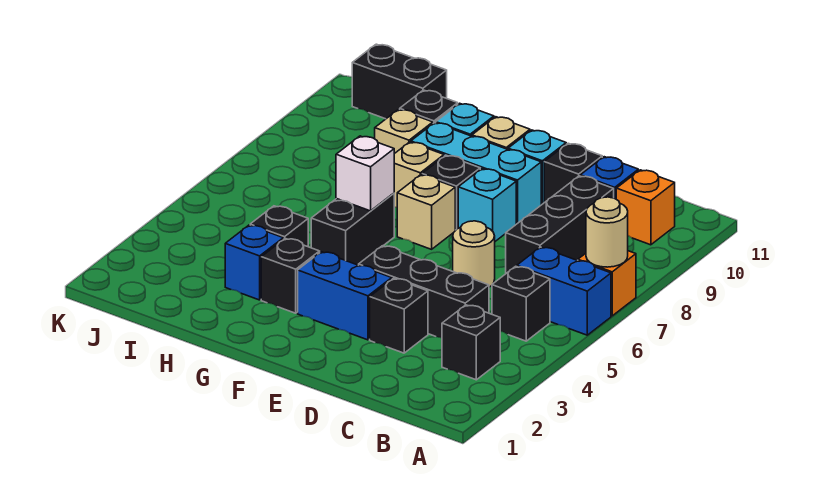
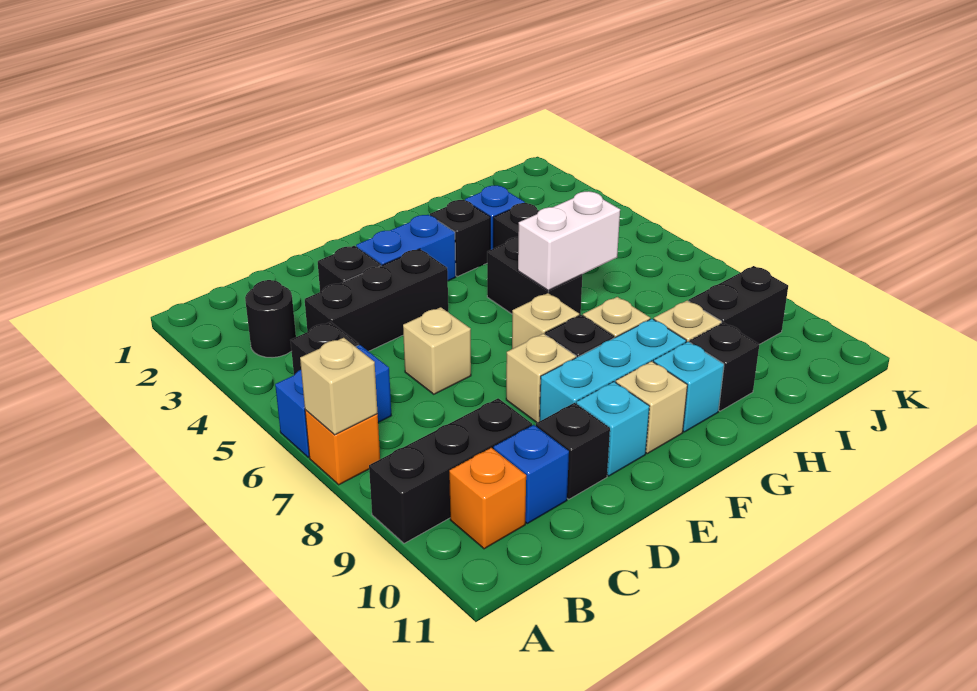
tan 1x1 round brick [586,197,628,267] -> tan 1x1 brick [300,338,378,435]
black 1x1 brick [442,305,500,380] -> black 1x1 round brick [245,280,296,358]
black 1x3 brick [506,176,614,273] -> black 1x3 brick turned to [369,398,532,543]
tan 1x1 round brick [453,221,495,287] -> tan 1x1 brick [403,307,471,394]
cyan 1x1 brick [458,169,516,241] -> tan 1x1 brick [506,333,576,423]
white 1x1 brick [336,136,394,211] -> white 1x2 brick [518,192,620,290]
black 1x2 brick [352,44,447,119] -> black 1x2 brick moved to [689,266,788,344]

